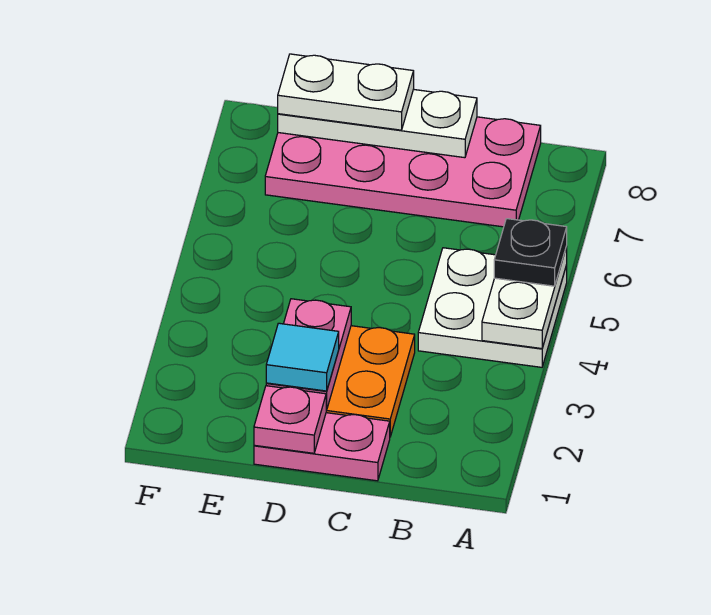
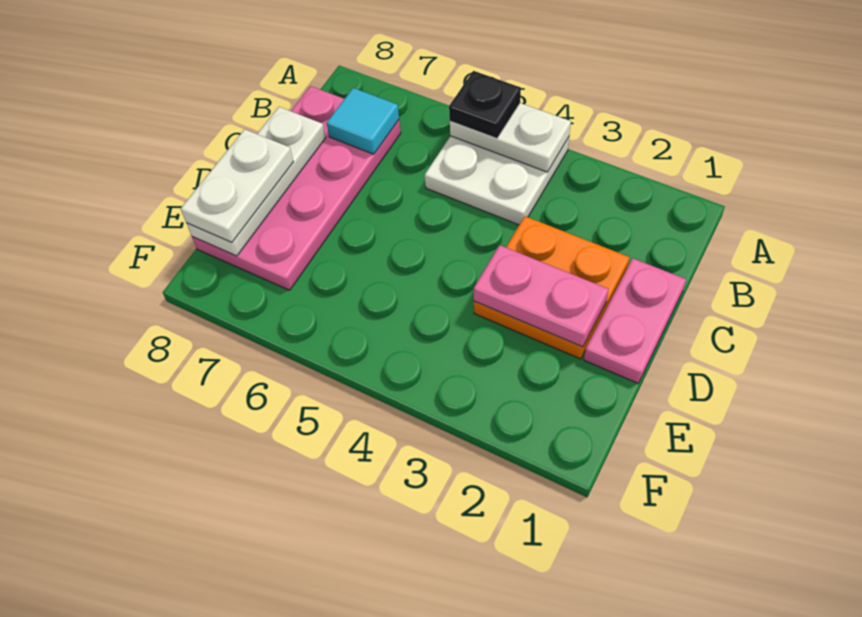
pink 1x1 plate [254,386,326,453] -> none
cyan 1x1 tile [266,323,339,391] -> cyan 1x1 tile moved to [327,88,399,154]

